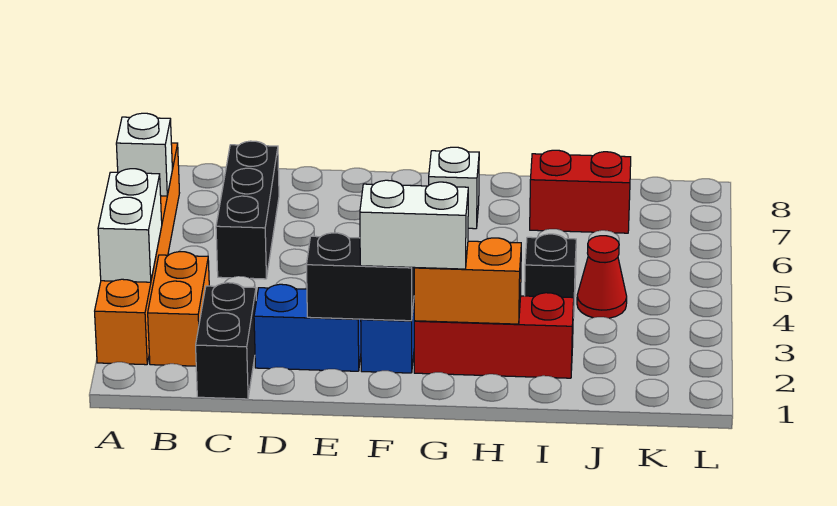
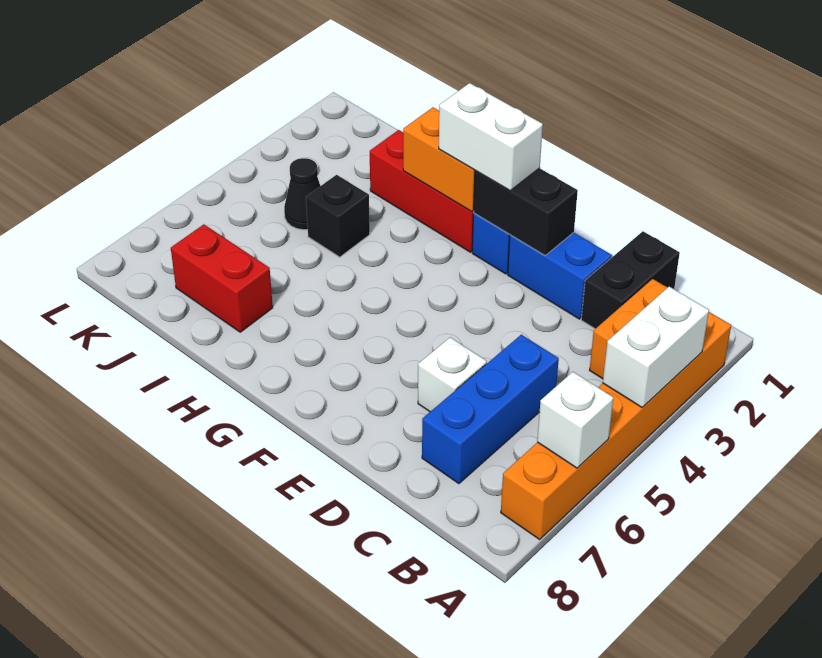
black 1x3 brick [216,141,279,279] -> blue 1x3 brick [422,335,559,484]
white 1x1 brick [429,147,479,229] -> white 1x1 brick moved to [418,337,487,412]
red 1x1 cone [577,236,627,318] -> black 1x1 cone [284,158,320,230]

